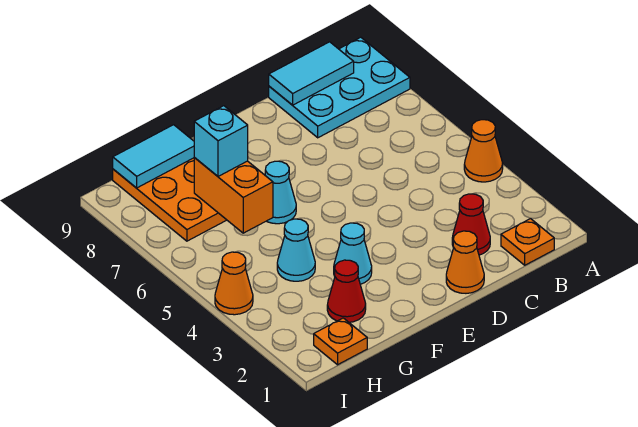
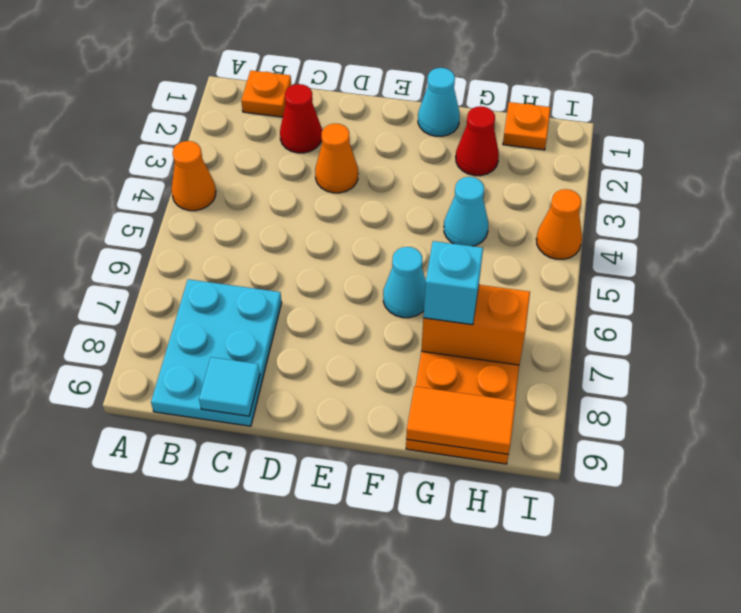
cyan 2x3 plate [269,37,410,138] -> cyan 2x3 plate turned to [151,279,282,426]
cyan 1x2 tile [269,42,354,105] -> cyan 1x1 tile [199,357,260,416]
orange 1x1 cone [446,231,484,293] -> orange 1x1 cone moved to [315,123,358,193]
cyan 1x1 cone [334,223,372,284] -> cyan 1x1 cone moved to [418,68,460,136]
orange 1x2 brick [194,158,273,233] -> orange 1x2 brick turned to [421,285,530,365]
cyan 1x2 tile [113,125,194,188] -> orange 1x2 tile [406,386,516,454]

